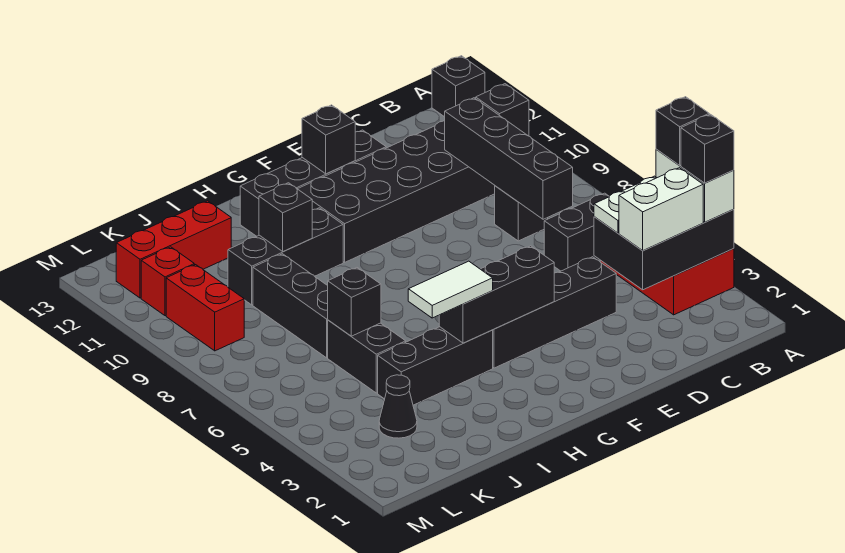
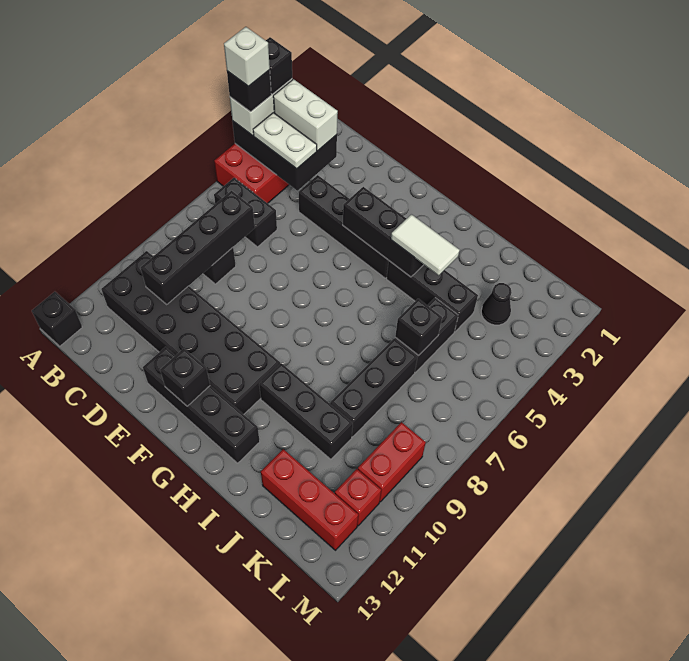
none -> white 1x1 brick [224,27,270,87]
black 1x1 brick [476,84,529,136] -> none
black 1x1 brick [259,183,312,252] -> none

